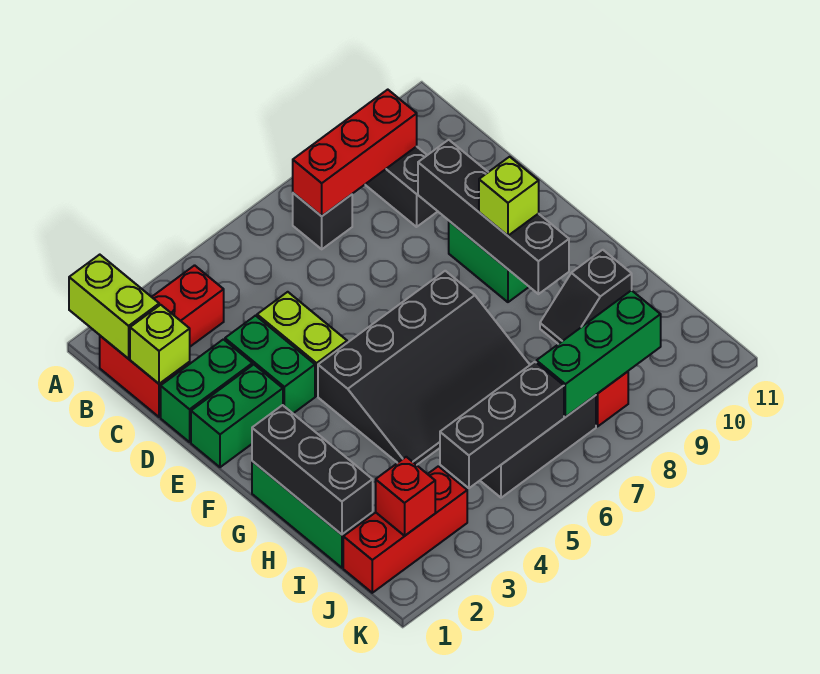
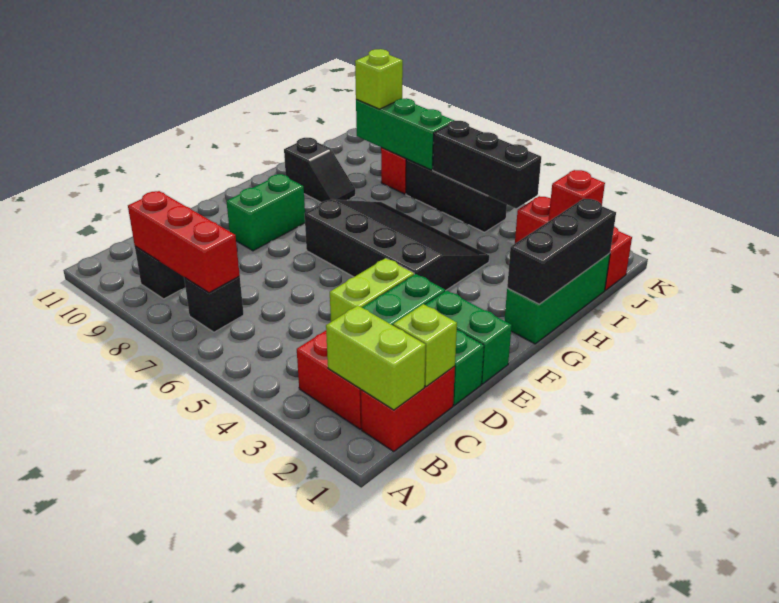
lime 1x2 brick [69,255,159,359] -> lime 1x2 brick turned to [326,306,426,410]
black 1x4 brick [418,140,569,294] -> none
lime 1x1 brick [479,157,539,236] -> lime 1x1 brick moved to [355,49,403,109]

